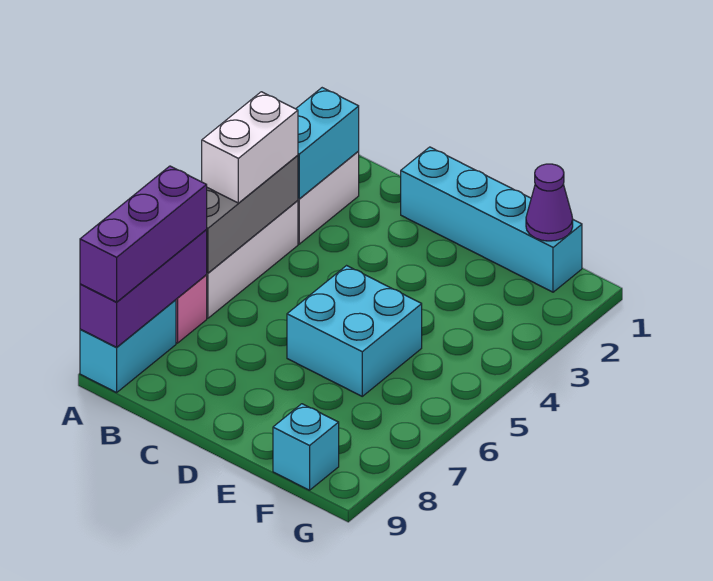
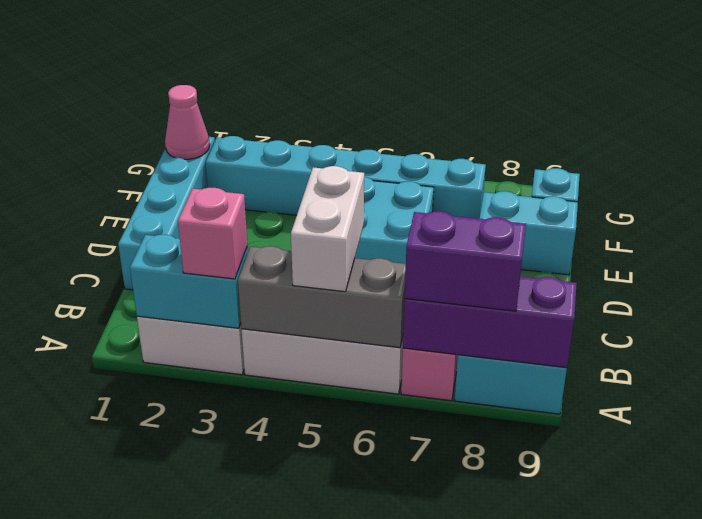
none -> pink 1x1 brick [178,188,247,279]
white 1x2 brick [202,92,298,203] -> white 1x2 brick turned to [291,166,364,292]
purple 1x3 brick [80,166,207,302] -> purple 1x2 brick [405,211,526,311]
none -> cyan 1x2 brick [479,191,578,275]
purple 1x1 cone [526,164,573,241] -> pink 1x1 cone [165,85,210,159]
none -> cyan 1x6 brick [206,136,486,219]

